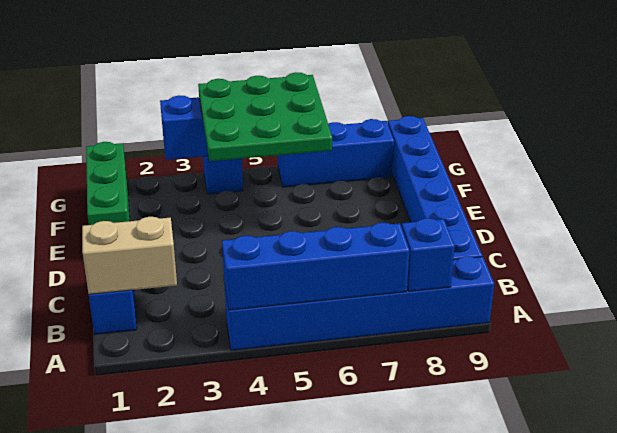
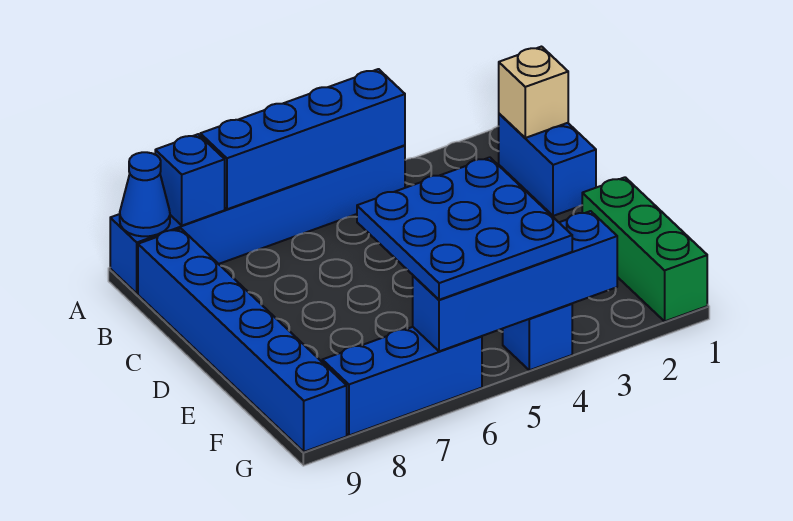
none -> blue 1x1 cone [120,152,170,236]
tan 1x2 brick [82,217,177,294] -> tan 1x1 brick [499,47,568,138]
green 3x3 plate [198,72,332,161] -> blue 3x3 plate [357,157,572,300]

